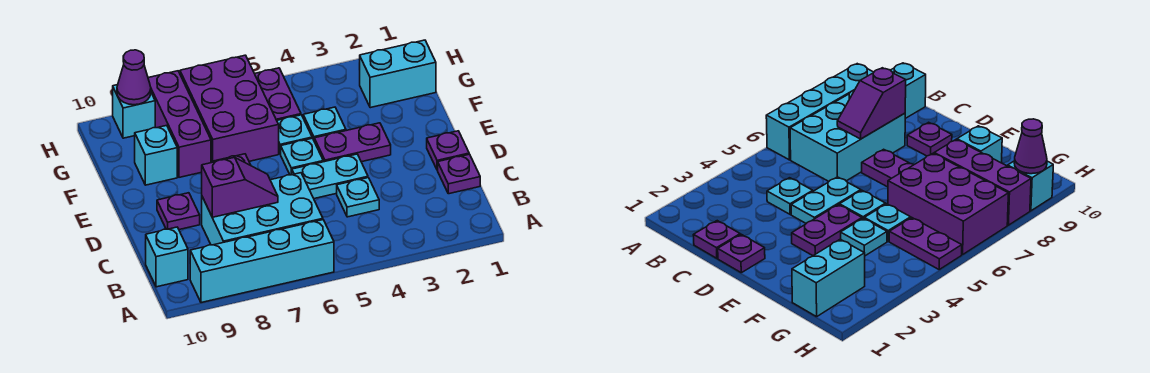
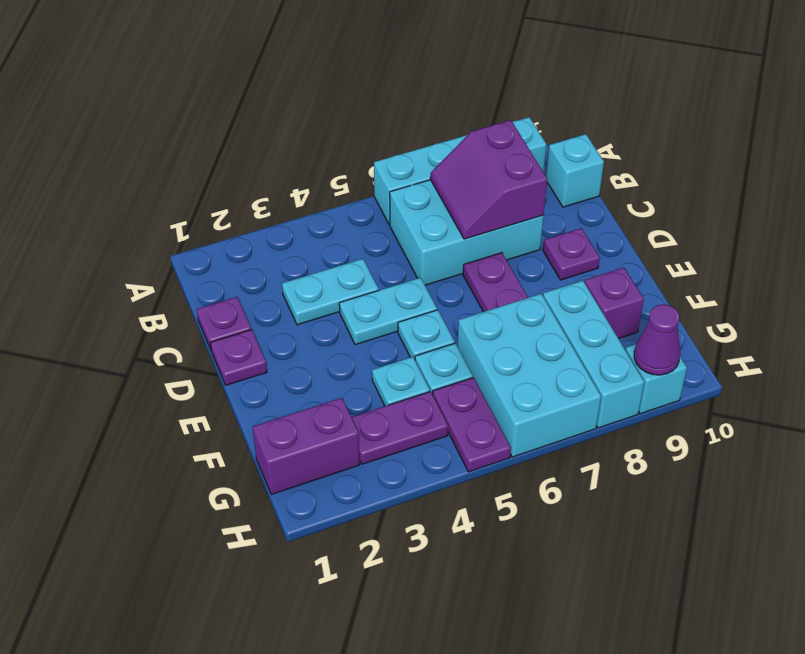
cyan 1x1 plate [337,178,379,217] -> cyan 1x2 plate [282,259,379,325]
purple 1x2 slope [202,157,278,217] -> purple 2x2 slope [430,120,547,239]
purple 1x2 plate [314,123,391,162] -> purple 1x2 plate moved to [351,392,448,464]
purple 2x3 brick [180,55,279,163] -> cyan 2x3 brick [457,294,601,457]
purple 1x3 brick [148,71,211,177] -> cyan 1x3 brick [543,281,644,428]
cyan 1x1 brick [135,125,177,185] -> purple 1x1 brick [585,268,644,339]
cyan 1x2 brick [359,40,436,108] -> purple 1x2 brick [253,398,359,494]

